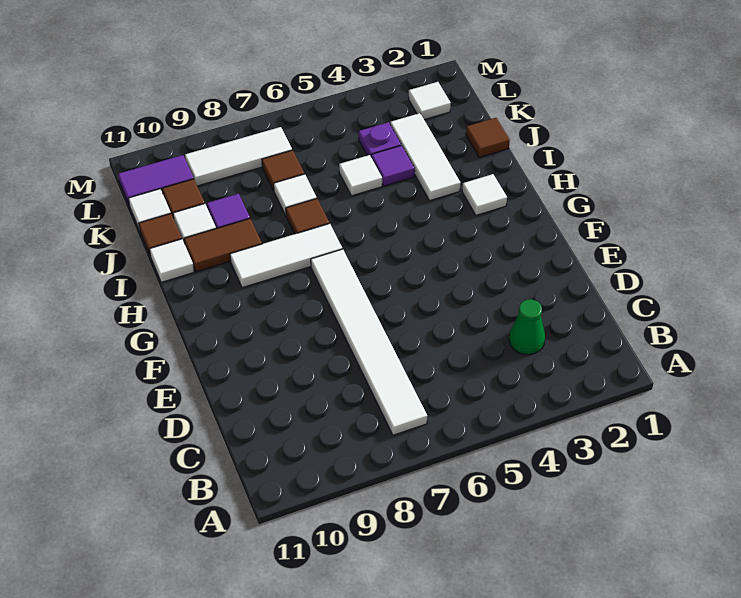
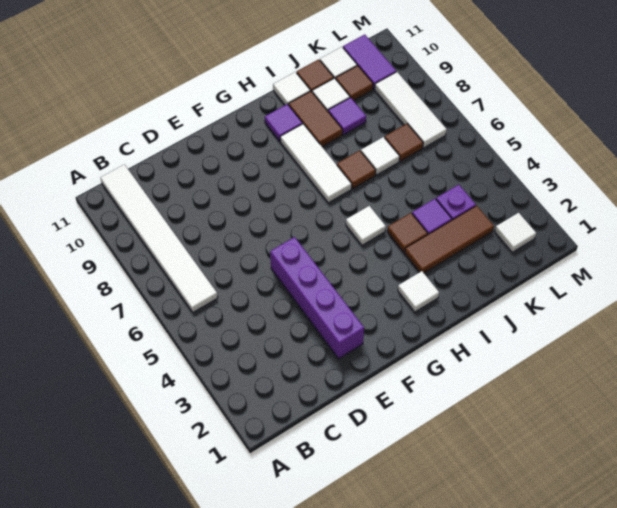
white 1x6 tile [311,249,427,435] -> white 1x6 tile turned to [101,165,218,312]
green 1x1 cone [509,299,545,355] -> none
none -> purple 1x4 brick [270,237,364,359]
none -> purple 1x1 tile [265,104,303,141]
white 1x3 tile [390,113,461,201] -> brown 1x3 tile [405,206,494,273]
brown 1x1 tile [466,118,510,157] -> brown 1x1 tile moved to [387,213,428,253]
white 1x1 tile [339,155,382,196] -> white 1x1 tile moved to [346,206,386,245]

